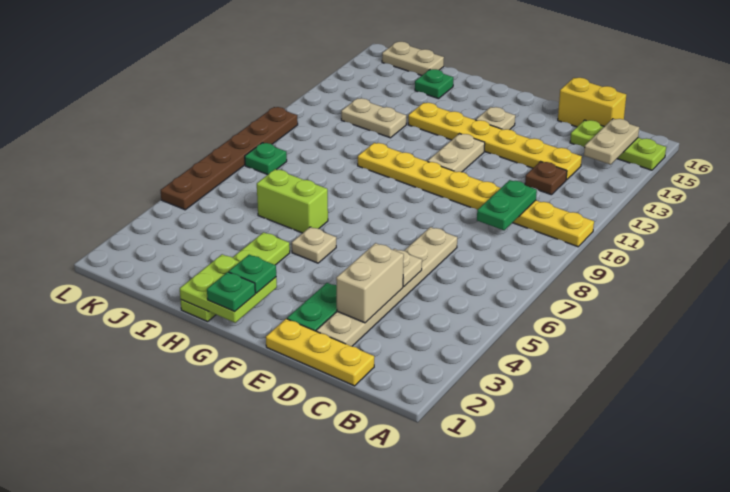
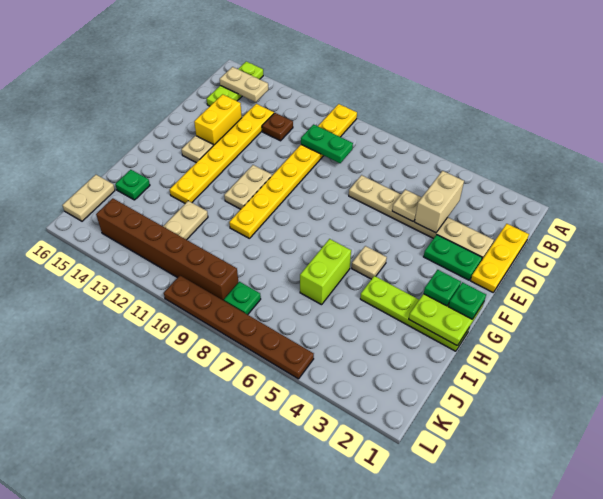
yellow 1x2 brick [558,78,626,127] -> yellow 1x2 brick moved to [194,94,242,146]
tan 1x2 brick [336,243,404,323] -> tan 1x2 brick turned to [415,171,464,233]
tan 1x2 plate [428,134,485,172] -> tan 1x2 plate turned to [224,165,272,209]
none -> brown 1x6 brick [96,198,238,301]

